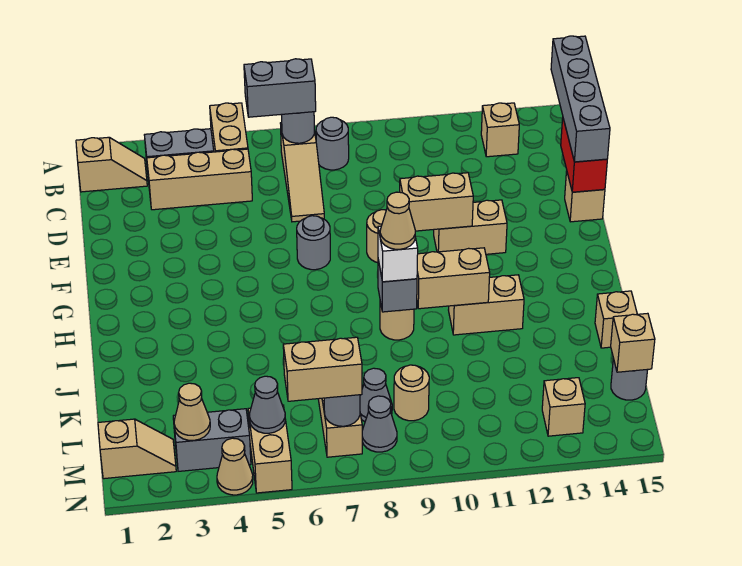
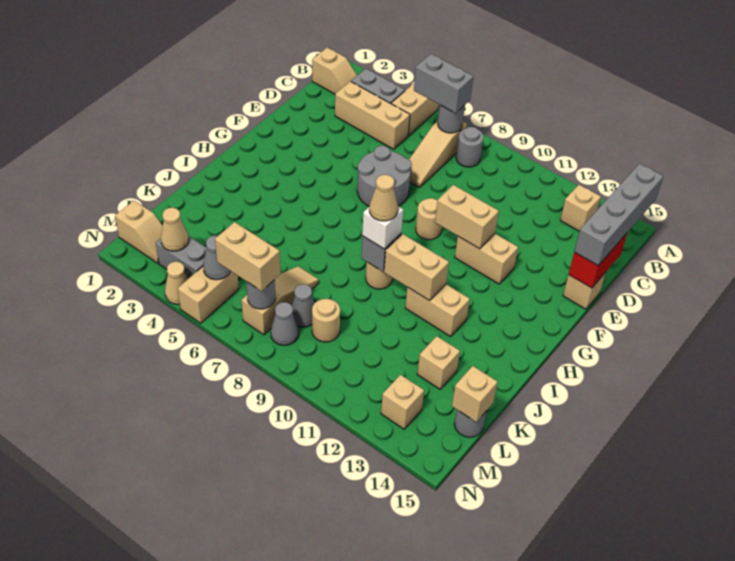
grey 1x1 round brick [297,216,330,270] -> grey 2x2 round brick [357,146,412,206]
tan 1x1 brick [595,291,637,348] -> tan 1x1 brick moved to [417,336,460,389]

